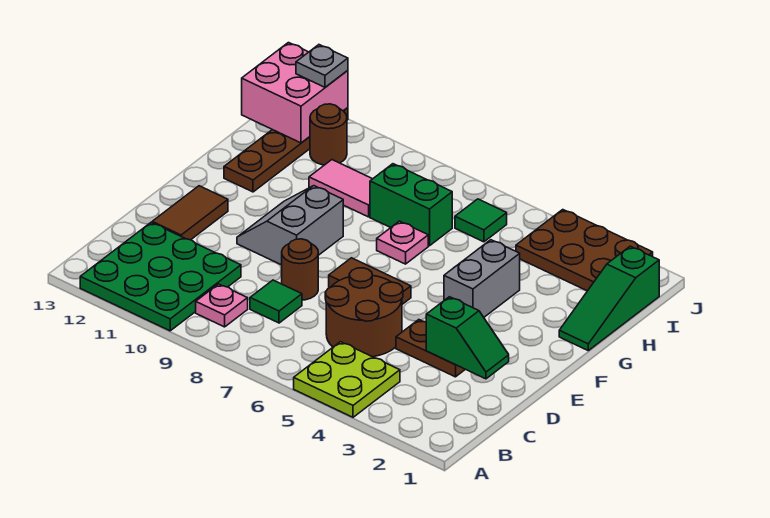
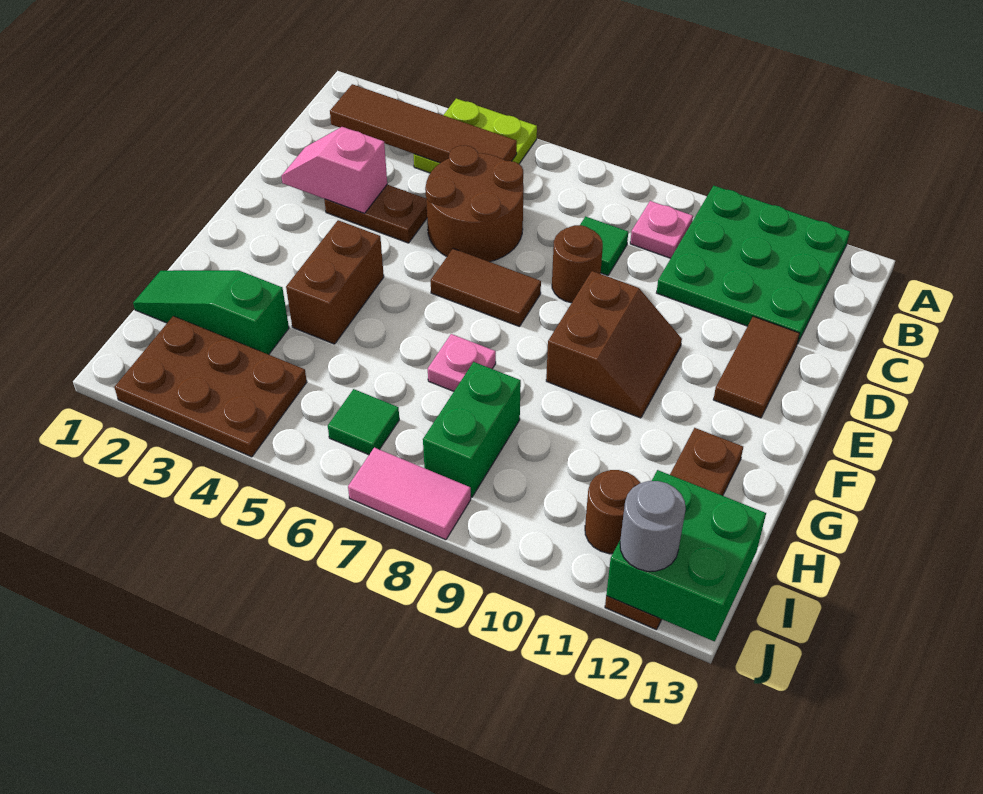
none -> brown 1x4 tile [330,84,517,163]
green 1x2 slope [426,297,509,379] -> pink 1x2 slope [282,127,387,213]
grey 2x2 slope [237,186,343,265] -> brown 2x2 slope [546,271,682,418]
grey 1x2 brick [444,240,520,317] -> brown 1x2 brick [286,220,384,344]
green 1x3 slope [559,246,659,351] -> green 1x3 slope turned to [133,270,289,355]
green 1x2 brick [370,164,452,246] -> green 1x2 brick turned to [423,362,521,497]
pink 1x2 tile [309,160,372,217] -> pink 1x2 tile moved to [348,448,471,540]
pink 2x2 brick [242,43,348,143] -> green 2x2 brick [606,470,766,641]
grey 1x1 plate [296,45,348,87] -> grey 1x1 round brick [620,481,686,571]

